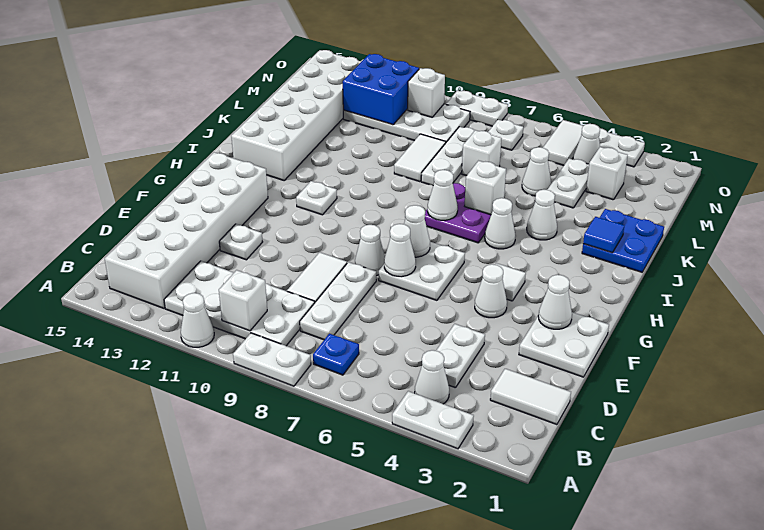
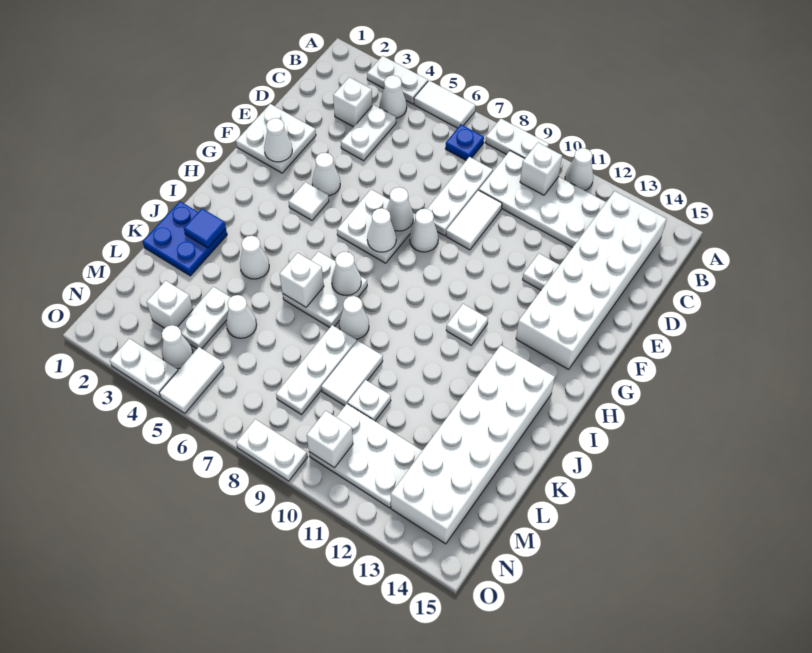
white 1x2 tile [490,369,571,425] -> white 1x2 tile moved to [414,80,475,128]
white 1x1 cone [485,198,516,249] -> white 1x1 cone moved to [339,296,369,339]
purple 2x2 plate [425,183,491,243] -> white 2x2 plate [283,251,367,327]
white 1x1 brick [462,130,502,176] -> white 1x1 brick moved to [333,77,372,127]
white 2x4 plate [343,104,470,142] -> white 2x3 plate [309,404,422,508]
blue 2x2 brick [343,54,419,125] -> none
white 1x1 plate [488,120,523,150] -> white 1x1 plate moved to [348,380,391,421]

